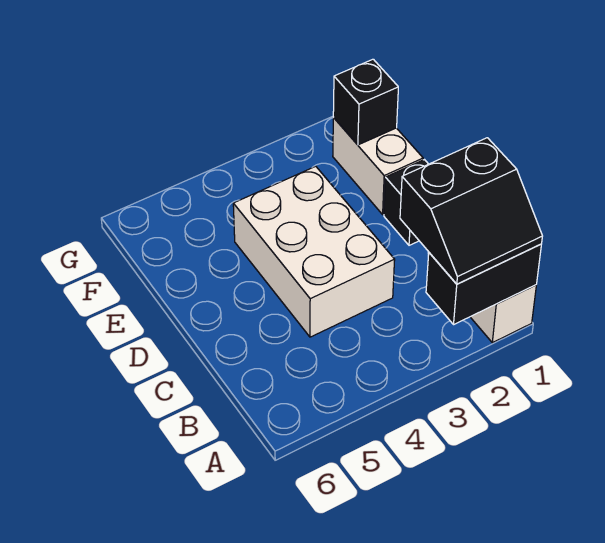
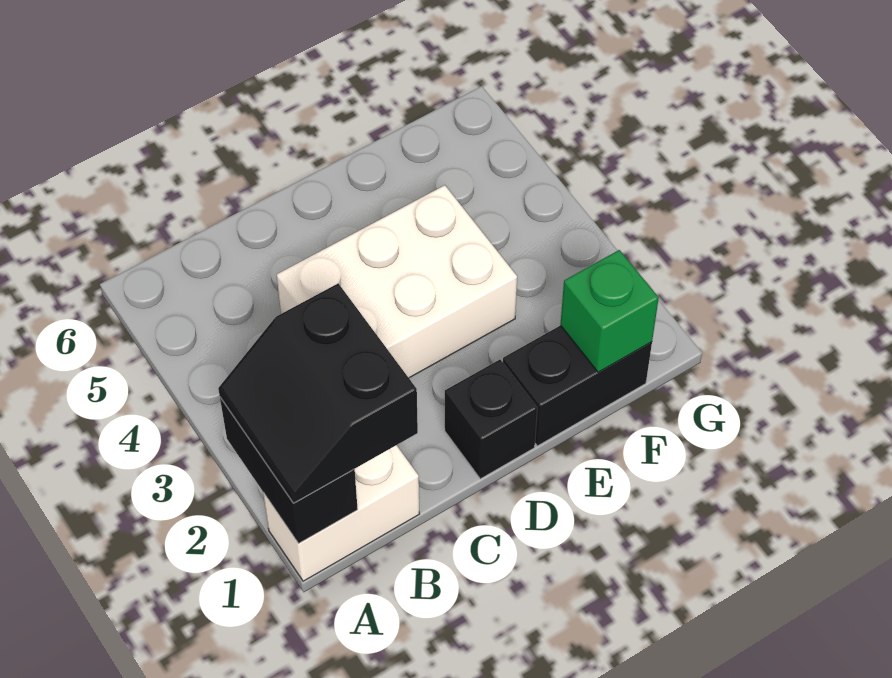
white 1x2 brick [333,117,423,214] -> black 1x2 brick [503,325,652,446]
black 1x1 brick [333,59,398,145] -> green 1x1 brick [560,250,659,372]

